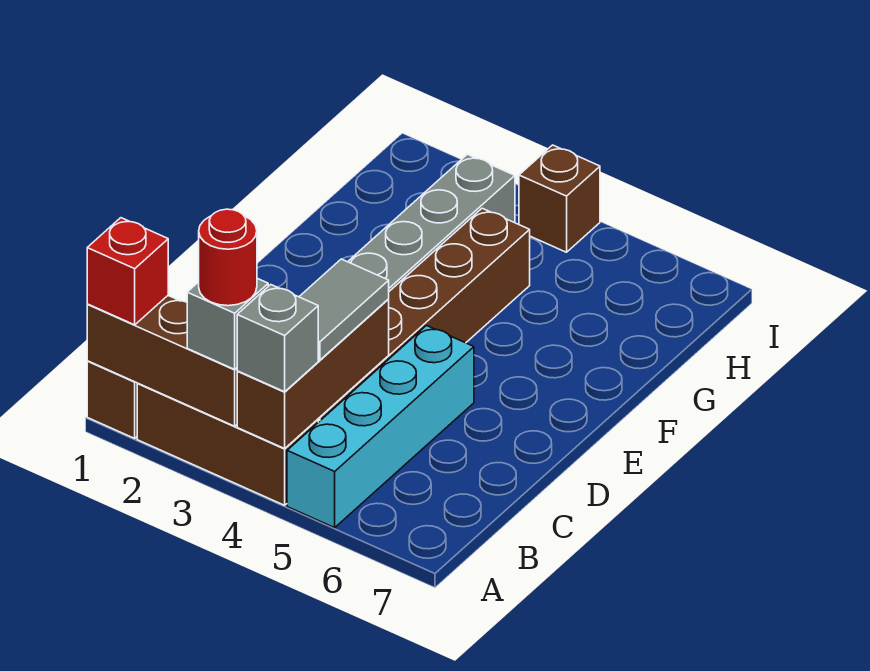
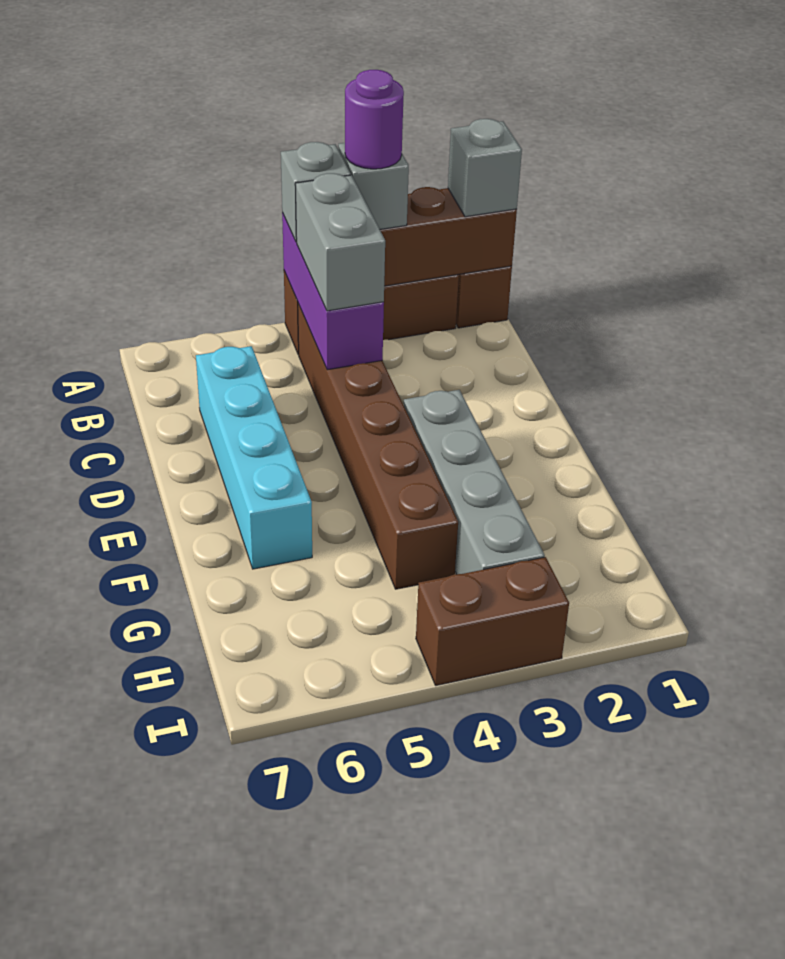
red 1x1 brick [87,218,168,325] -> grey 1x1 brick [448,119,522,217]
red 1x1 round brick [199,209,257,306] -> purple 1x1 round brick [345,70,404,169]
brown 1x3 brick [237,299,389,448] -> purple 1x3 brick [282,213,384,370]
cyan 1x4 brick [287,326,474,528] -> cyan 1x4 brick moved to [196,346,312,569]
grey 1x2 tile [299,259,389,360] -> grey 1x2 brick [295,173,385,311]
brown 1x1 brick [519,145,600,252] -> brown 1x2 brick [416,557,569,686]

